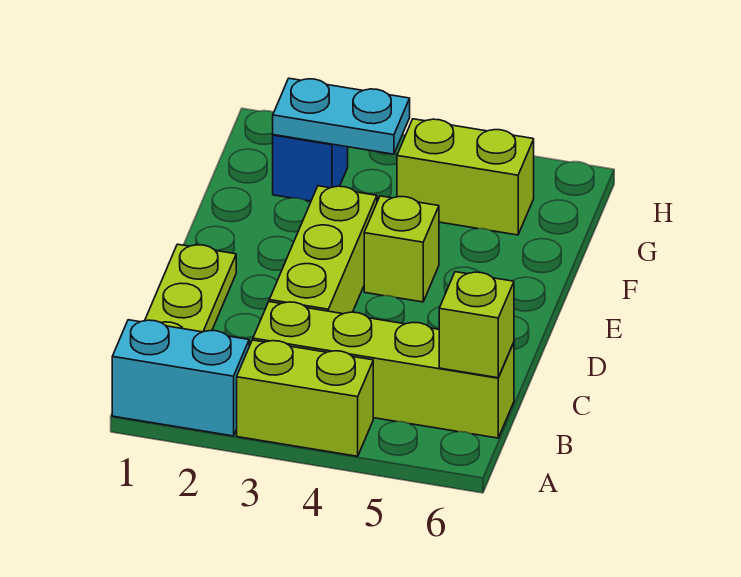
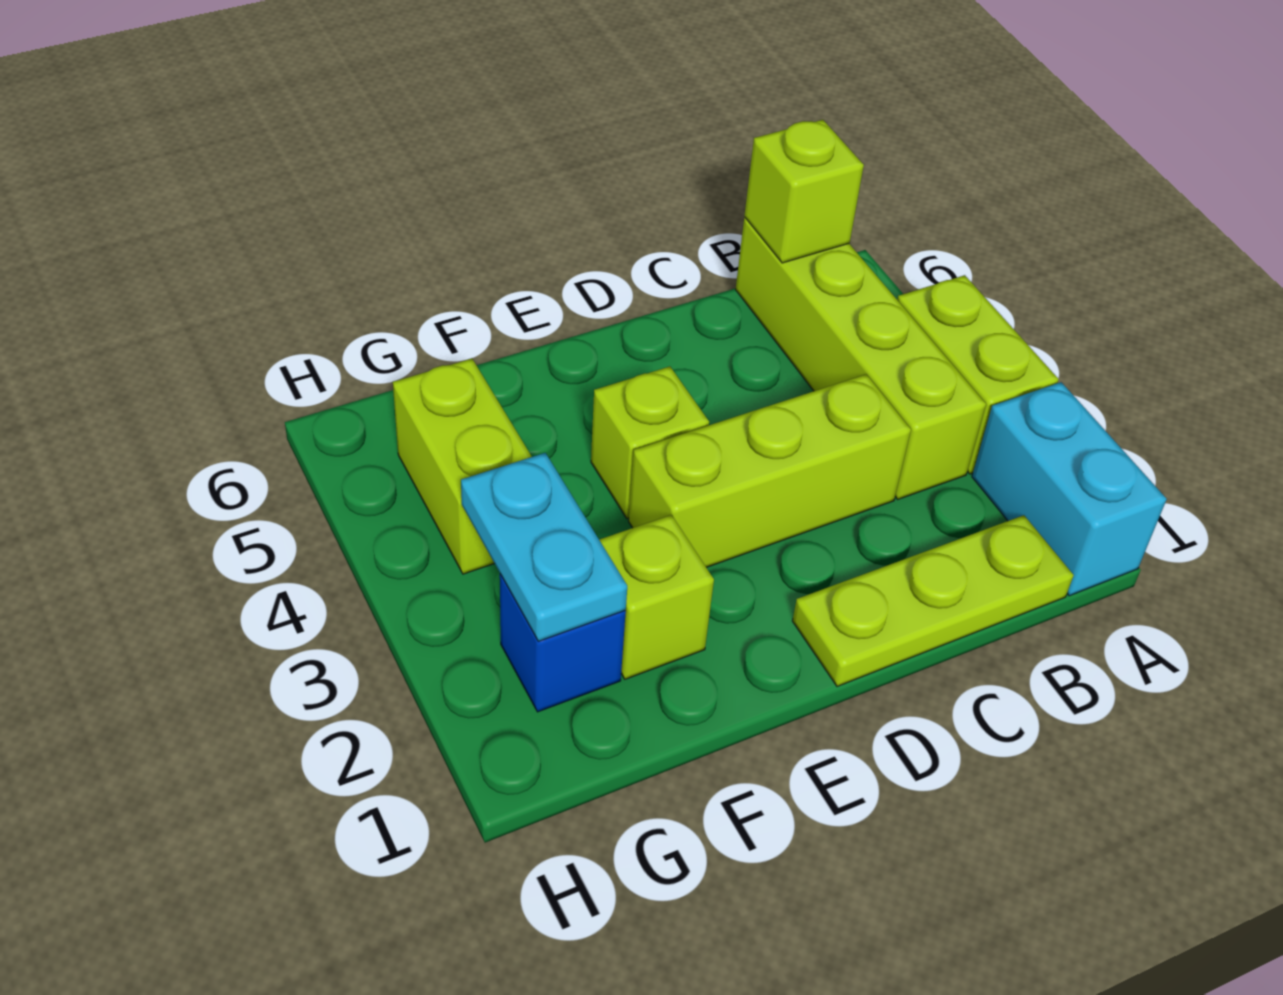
none -> lime 1x1 brick [599,515,714,679]

